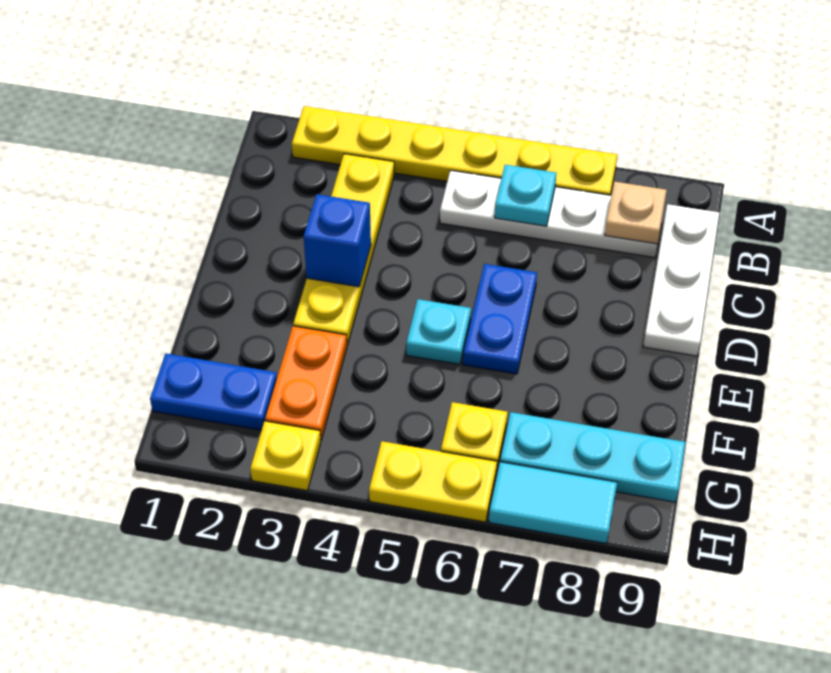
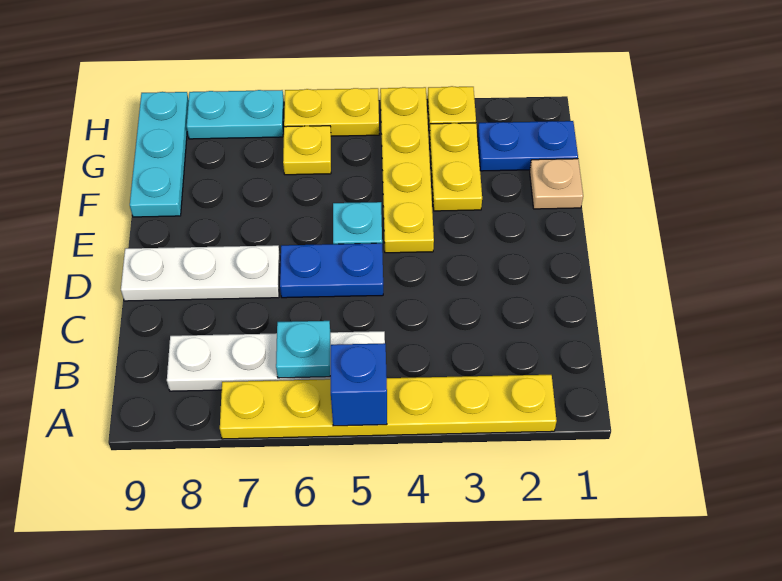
yellow 1x4 plate [293,154,394,345] -> yellow 1x4 plate moved to [380,87,434,253]
tan 1x1 plate [605,182,667,244] -> tan 1x1 plate moved to [530,159,583,209]
white 1x3 plate [643,204,719,356] -> white 1x3 plate turned to [121,245,280,301]
blue 1x1 brick [304,194,371,287] -> blue 1x1 brick moved to [331,343,387,426]
blue 1x2 plate [463,264,537,374] -> blue 1x2 plate turned to [280,243,383,298]
orange 1x2 plate [265,326,347,440] -> yellow 1x2 plate [430,123,482,211]
cyan 1x3 plate [500,412,685,502] -> cyan 1x3 plate turned to [130,92,189,217]
cyan 1x2 tile [489,462,617,544] -> cyan 1x2 plate [187,90,284,139]

